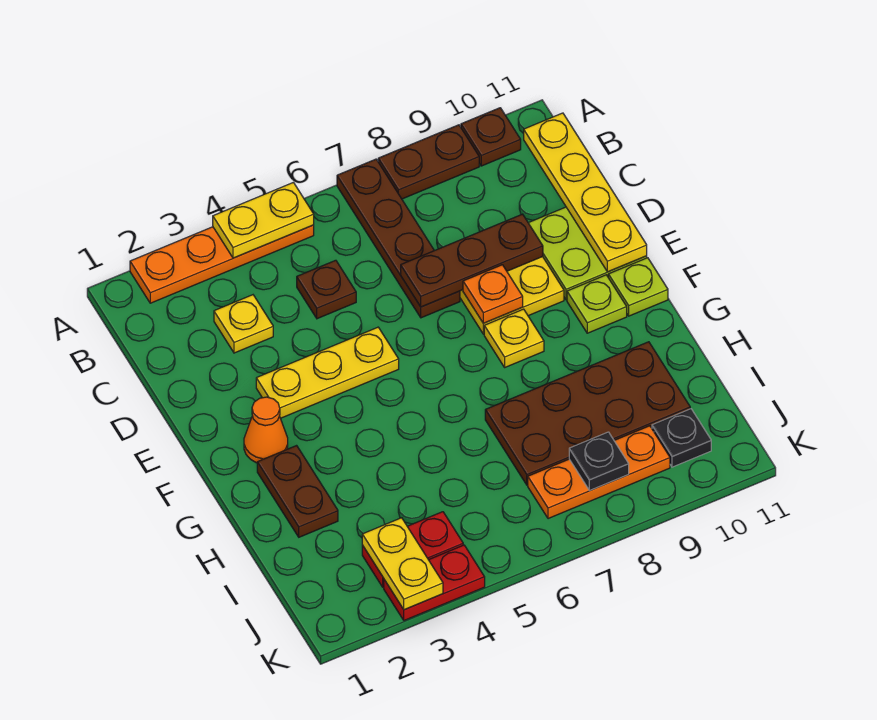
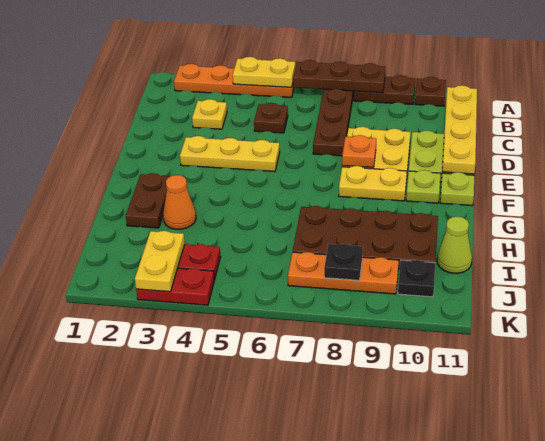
brown 1x3 plate [401,214,543,307] -> brown 1x3 plate moved to [293,60,385,93]
orange 1x1 cone [244,397,288,463] -> orange 1x1 cone moved to [163,175,196,229]
yellow 1x1 plate [484,309,544,367] -> yellow 1x2 plate [339,166,407,201]
none -> lime 1x1 cone [437,217,472,273]

